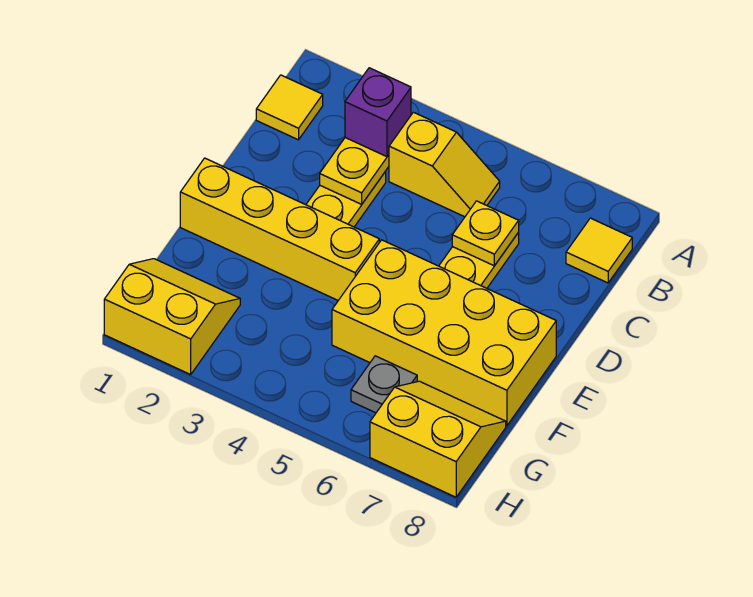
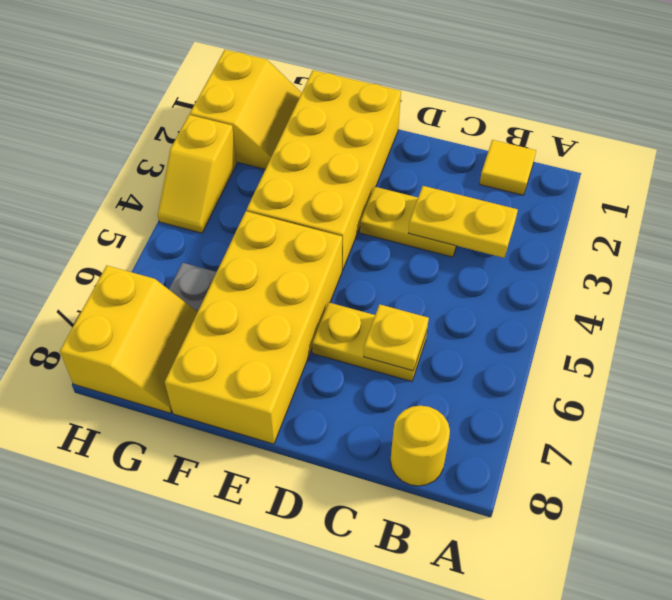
purple 1x1 brick [345,68,411,157] -> none
yellow 1x2 slope [389,112,500,217] -> yellow 1x2 slope moved to [158,115,237,233]
yellow 1x1 tile [566,218,632,283] -> yellow 1x1 round brick [390,406,450,486]
yellow 1x4 brick [180,158,379,300] -> yellow 2x4 brick [247,71,401,271]

